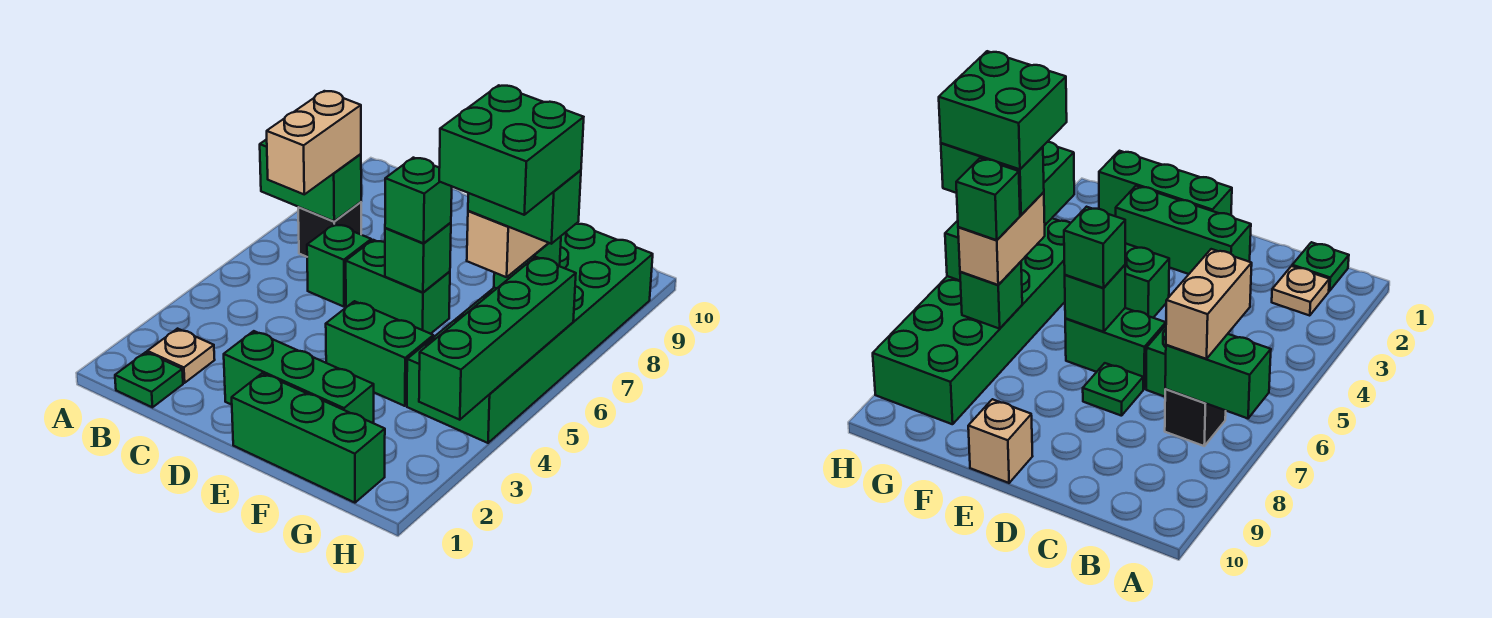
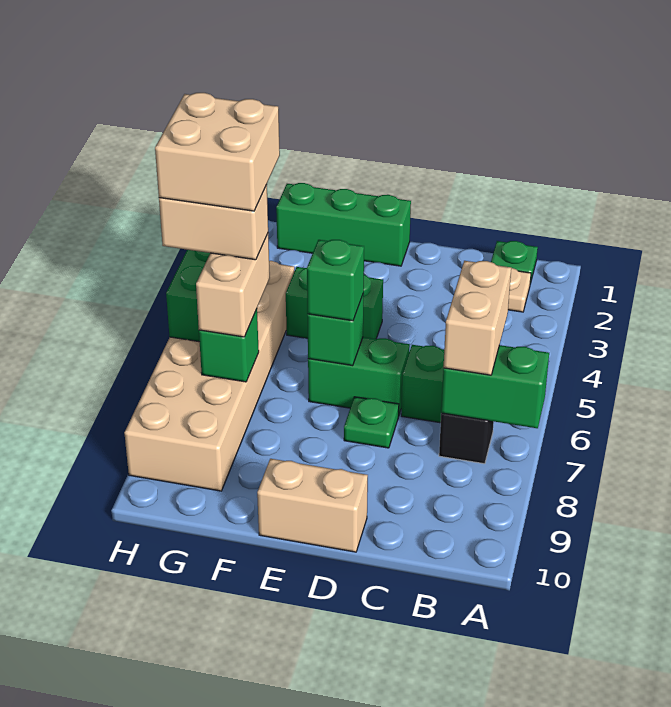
green 1x3 brick [224,331,374,423] -> none
tan 1x1 brick [968,399,1033,483] -> tan 1x2 brick [257,459,368,552]
green 2x6 brick [407,224,653,443] -> tan 2x6 brick [124,261,295,491]
green 2x2 brick [439,85,584,215] -> tan 2x2 brick [155,93,280,211]
green 1x2 brick [468,170,581,244] -> tan 1x2 brick [159,185,268,260]
green 1x1 brick [956,158,1020,240] -> none

